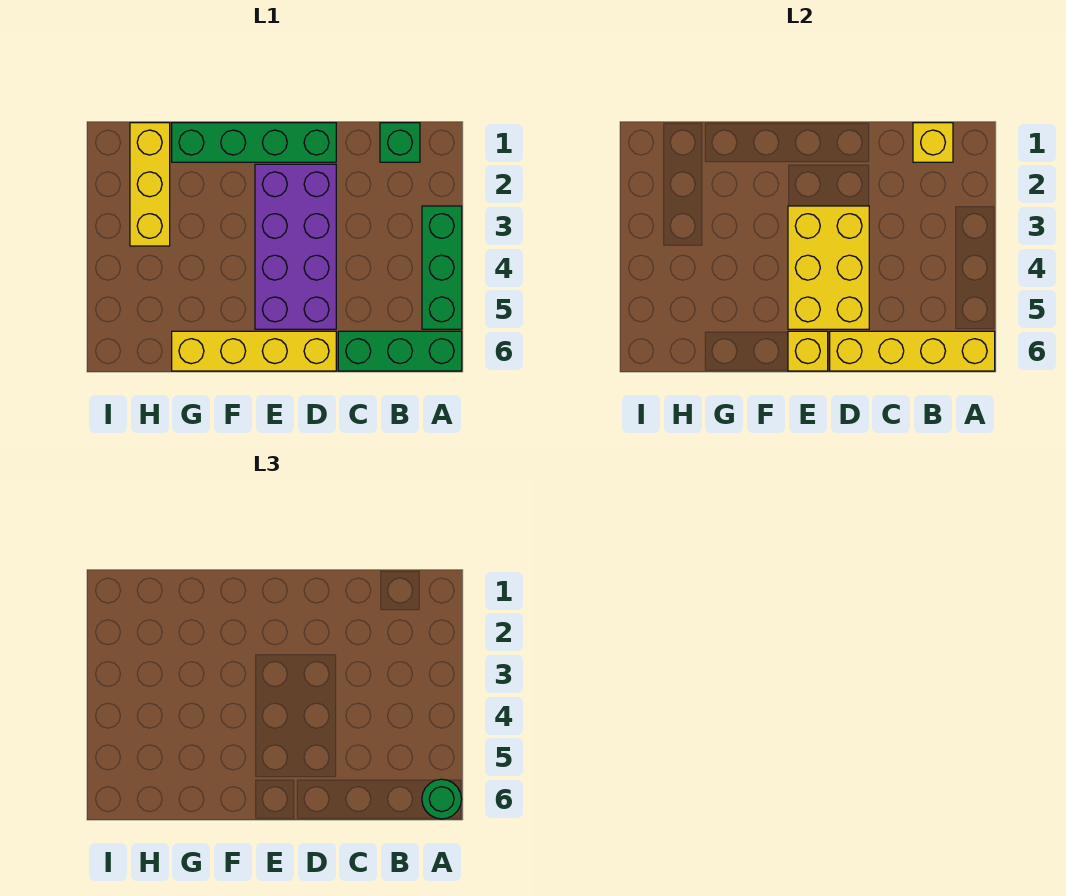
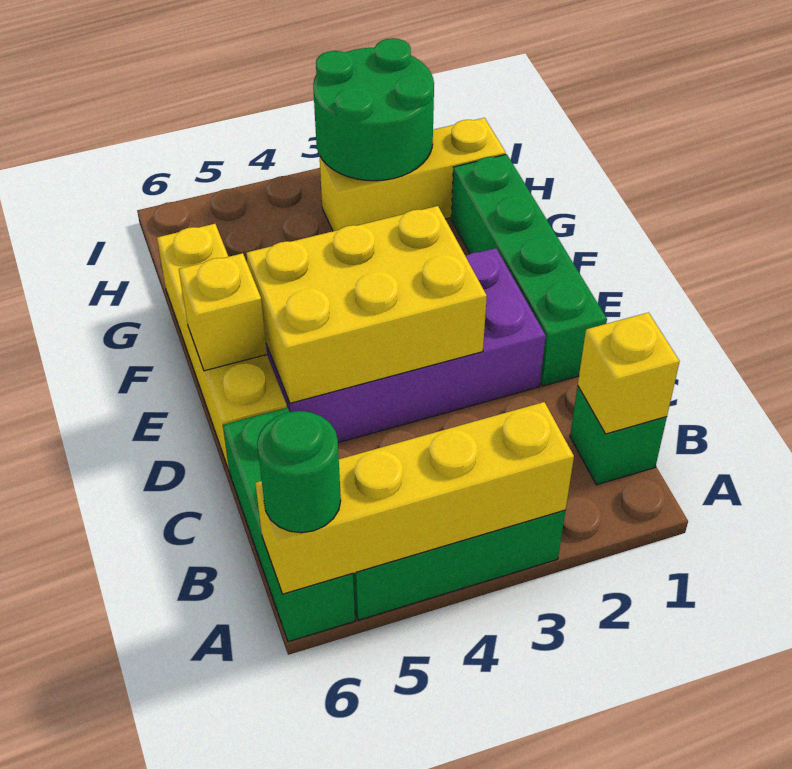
yellow 1x4 brick [830,331,995,371] -> yellow 1x4 brick turned to [255,402,574,594]
none -> green 2x2 round brick [313,38,434,181]

